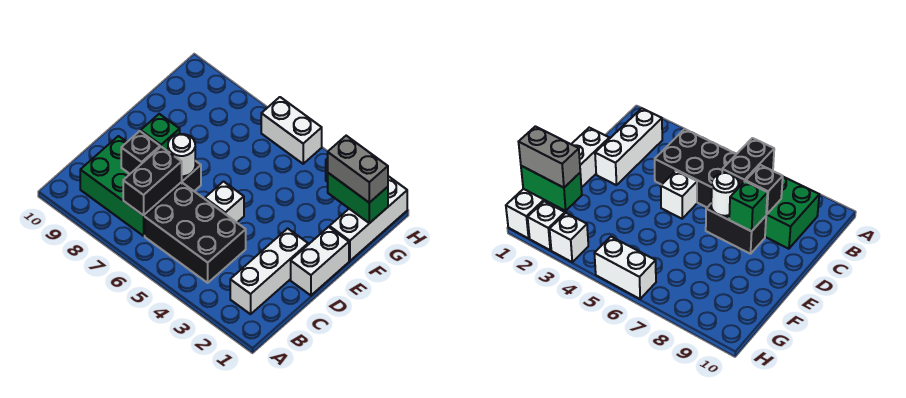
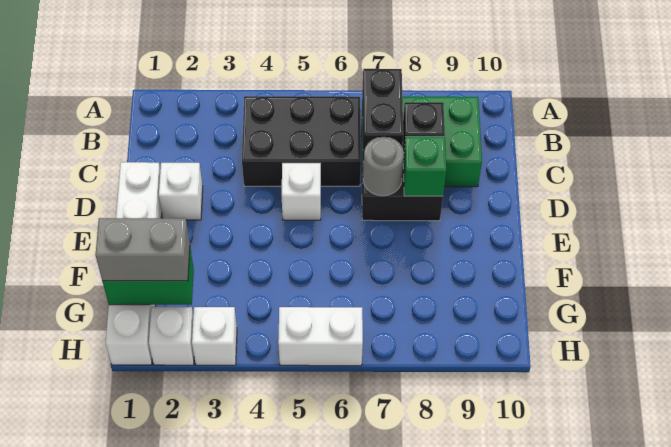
white 1x3 brick [230,228,308,314] -> white 1x1 brick [159,163,203,220]
white 1x1 round brick [168,134,195,176] -> grey 1x1 round brick [363,137,404,196]

